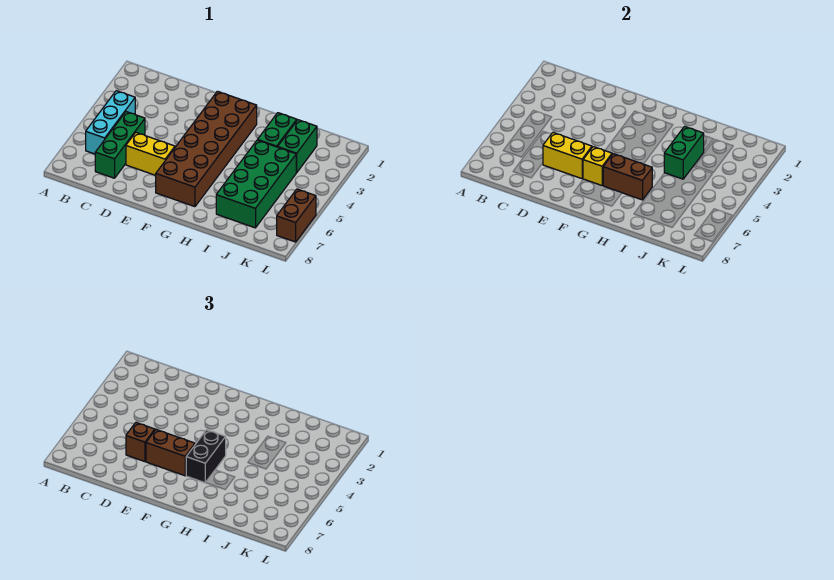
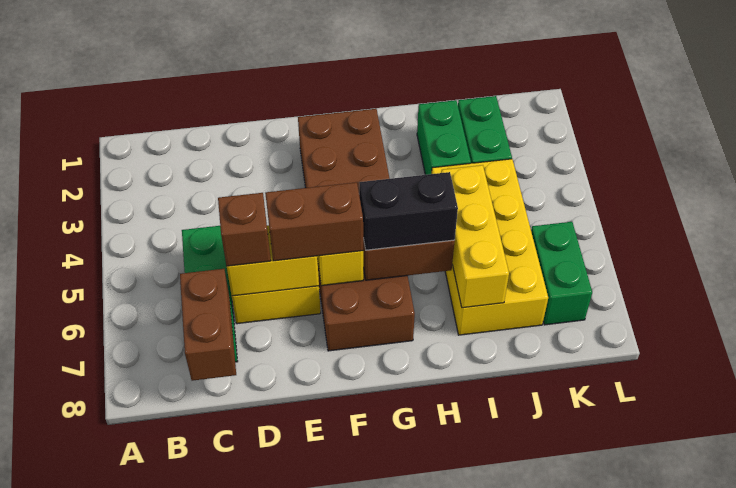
cyan 1x3 brick [86,91,135,154] -> none
black 1x2 brick [186,430,226,483] -> black 1x2 brick turned to [359,172,458,250]
green 1x2 brick [664,126,704,179] -> green 1x2 brick moved to [531,222,592,325]
green 2x4 brick [216,140,297,228] -> yellow 2x4 brick [432,159,548,335]
none -> yellow 1x3 brick [441,165,509,308]
brown 1x2 brick [277,189,316,242] -> brown 1x2 brick moved to [180,269,236,381]

